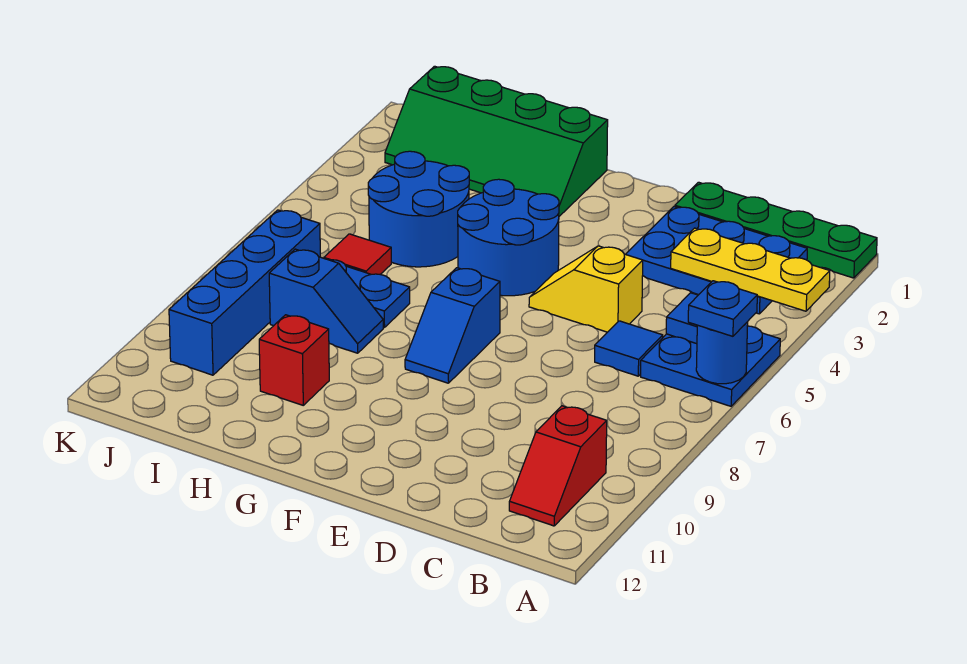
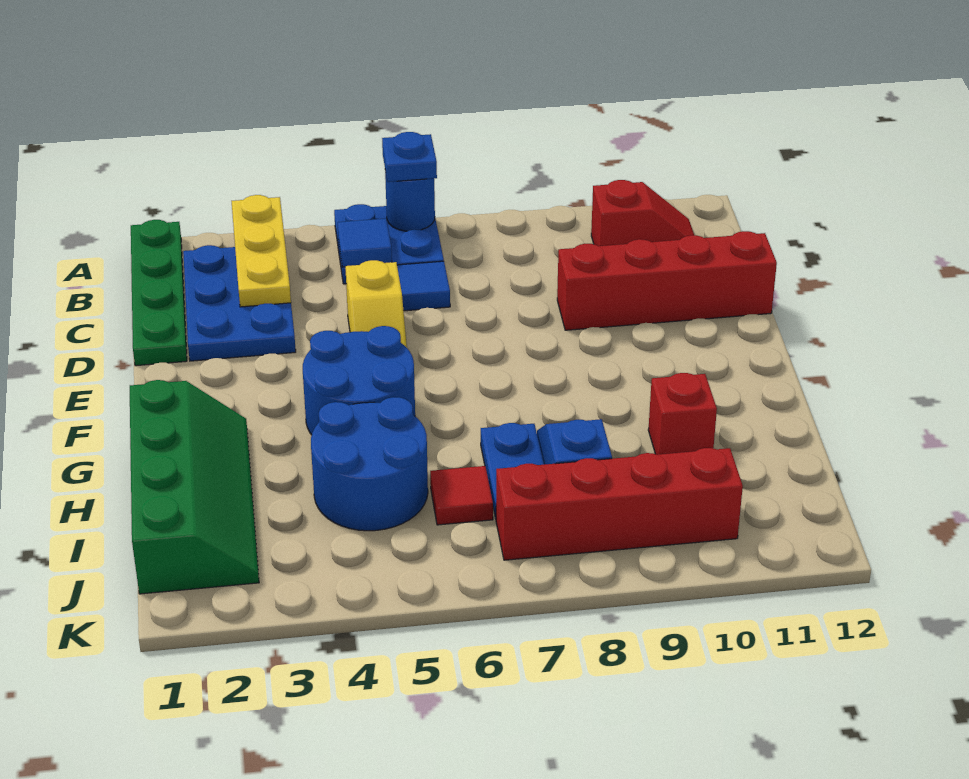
none -> red 1x4 brick [557,231,777,330]
blue 1x2 slope [405,268,500,383] -> none
blue 1x4 brick [169,210,320,375] -> red 1x4 brick [496,448,743,560]

